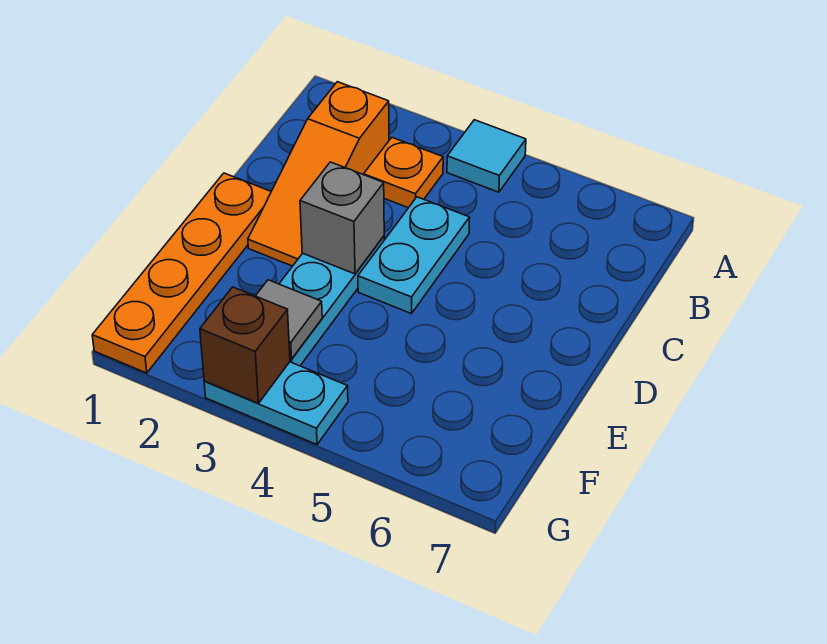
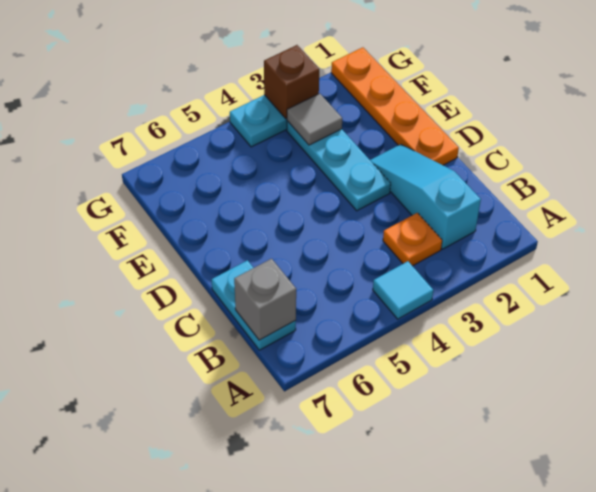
orange 1x3 slope [248,82,389,266] -> cyan 1x3 slope [370,144,481,249]
cyan 1x2 plate [358,197,470,314] -> cyan 1x2 plate moved to [212,260,296,350]
grey 1x1 brick [300,162,384,274] -> grey 1x1 brick moved to [234,259,296,340]

